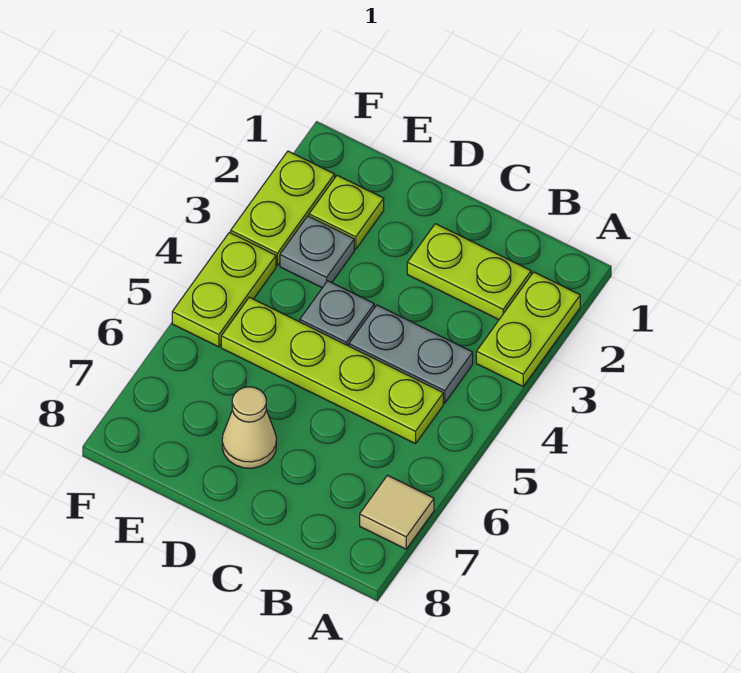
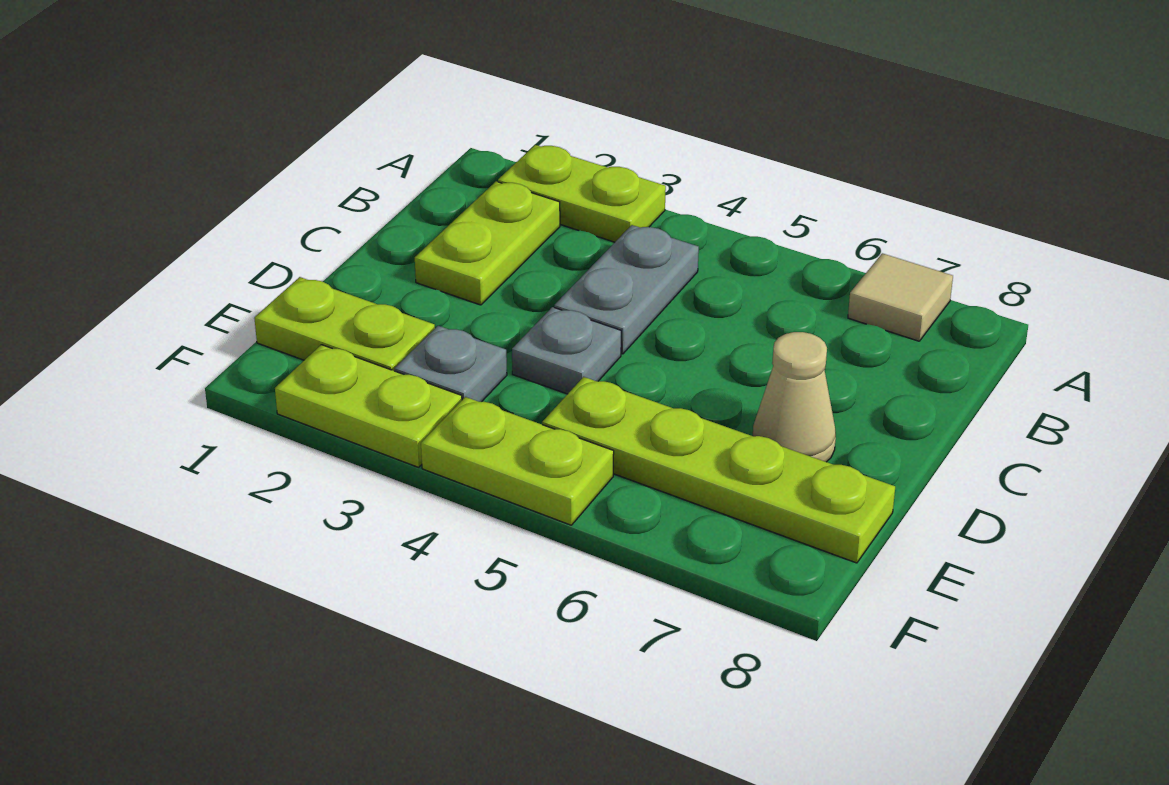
lime 1x4 plate [221,297,443,444] -> lime 1x4 plate turned to [542,377,895,563]
lime 1x1 plate [309,175,384,249] -> lime 1x2 plate [254,277,435,371]

